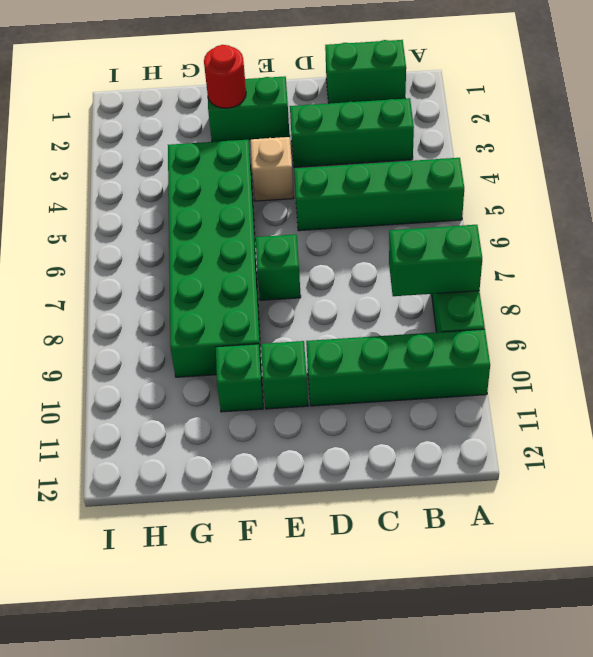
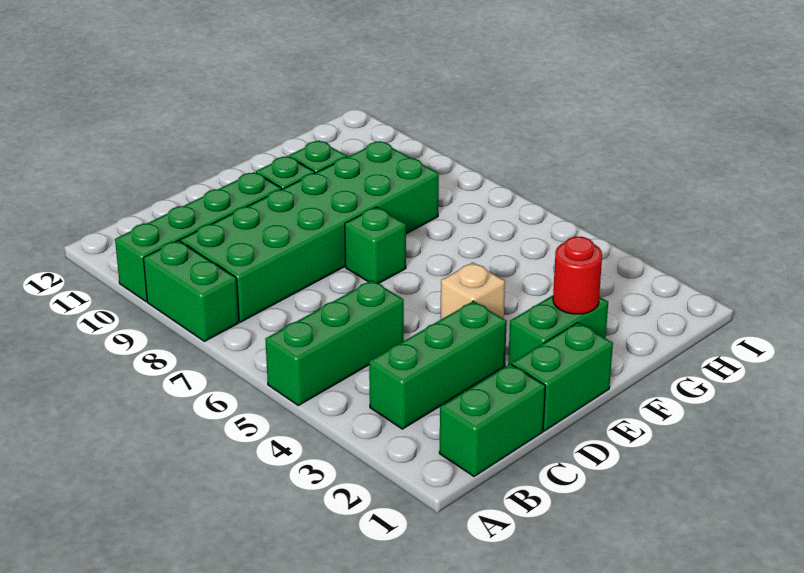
green 1x4 brick [294,158,464,231] -> green 1x3 brick [265,280,404,405]
green 1x2 brick [389,225,482,296] -> green 1x2 brick moved to [512,323,613,431]
green 2x6 brick [168,140,262,377] -> green 2x6 brick turned to [180,142,439,322]

